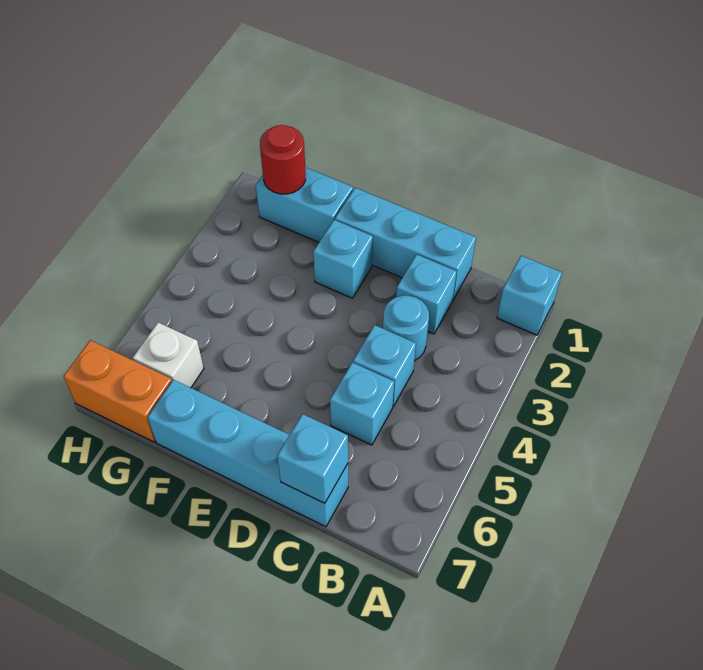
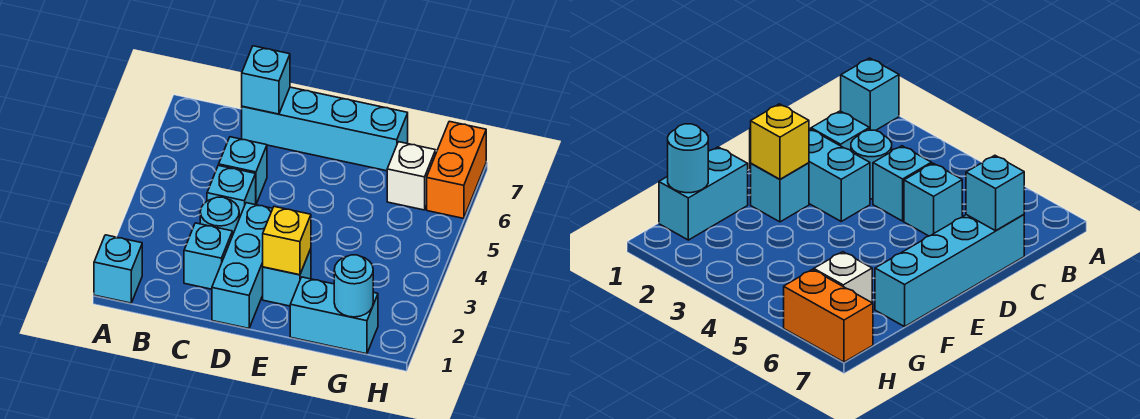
cyan 1x3 brick [335,188,476,299] -> cyan 1x3 brick turned to [212,203,273,328]
none -> yellow 1x1 brick [263,207,311,275]
red 1x1 round brick [260,125,306,194] -> cyan 1x1 round brick [334,255,373,317]
orange 1x2 brick [64,340,172,442] -> orange 1x2 brick turned to [427,121,486,218]

